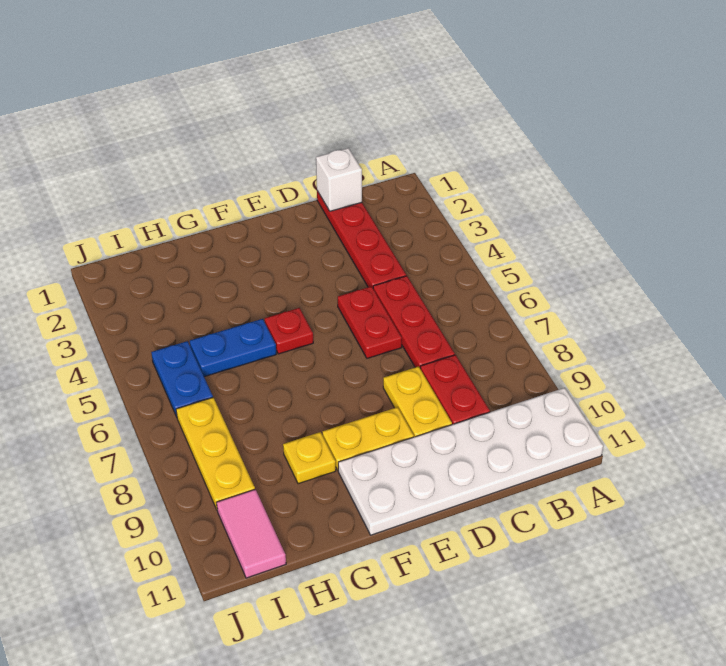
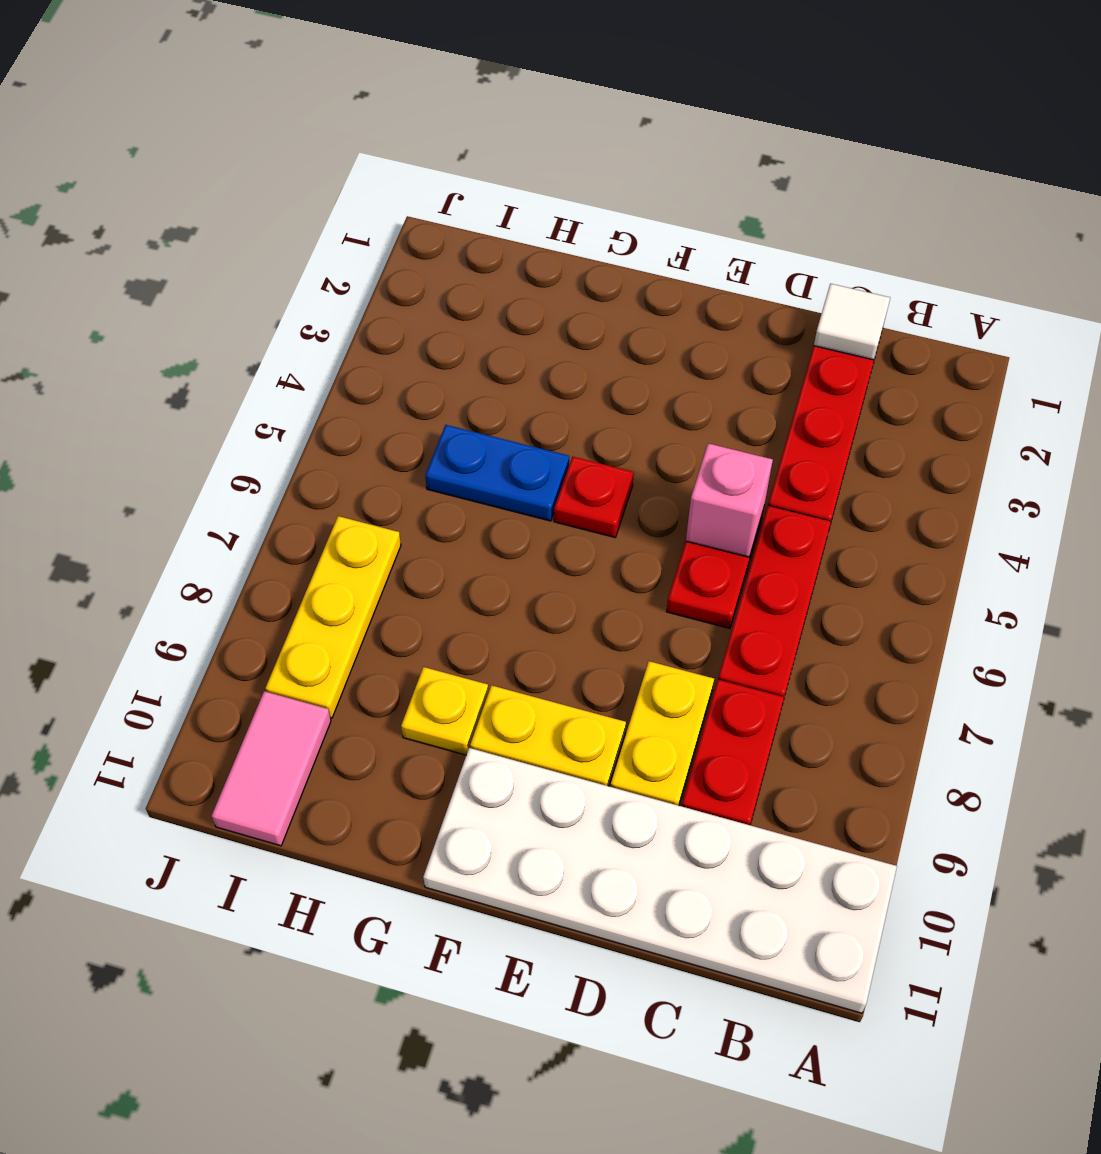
white 1x1 brick [316,148,362,211] -> white 1x1 tile [814,284,890,360]
none -> pink 1x1 brick [686,443,773,557]
blue 1x2 plate [151,341,213,417] -> none

